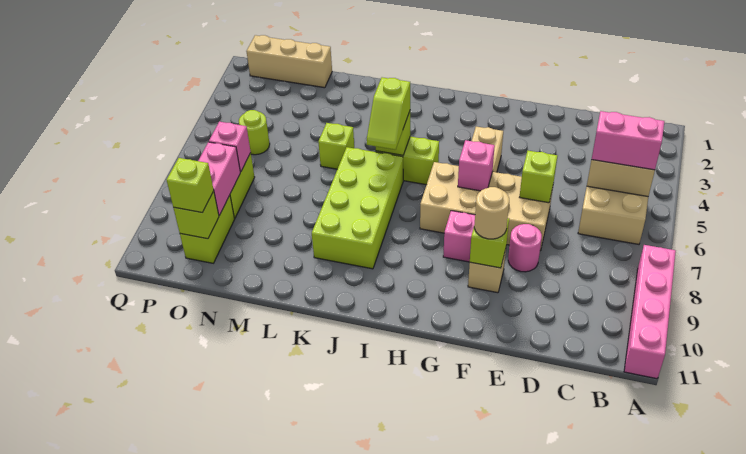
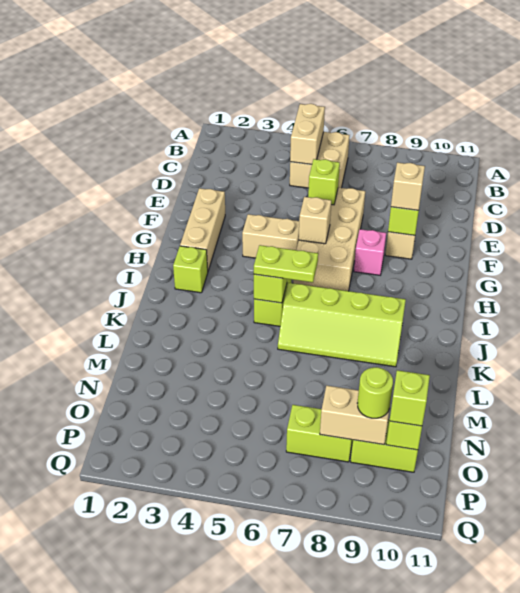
pink 1x4 brick [624,245,676,379] -> none
pink 1x2 brick [592,111,664,170] -> none
pink 1x1 round brick [508,224,542,272] -> none
tan 1x1 round brick [474,187,509,239] -> tan 1x1 brick [391,162,425,210]
pink 1x1 brick [458,140,495,191] -> tan 1x1 brick [299,197,331,244]
lime 1x2 slope [367,77,410,150] -> lime 1x2 plate [254,245,318,282]
lime 2x4 brick [312,147,403,269] -> lime 2x4 slope [278,283,406,367]
lime 1x1 brick [318,123,354,169] -> lime 1x1 brick moved to [173,246,208,293]
tan 1x3 brick [246,35,332,88] -> tan 1x3 brick moved to [180,188,225,271]
lime 1x1 round brick [239,110,270,155] -> lime 1x1 round brick moved to [357,367,393,418]
pink 1x1 brick [209,122,251,172] -> none
pink 1x2 brick [198,142,240,216] -> tan 1x2 brick [320,386,389,445]

